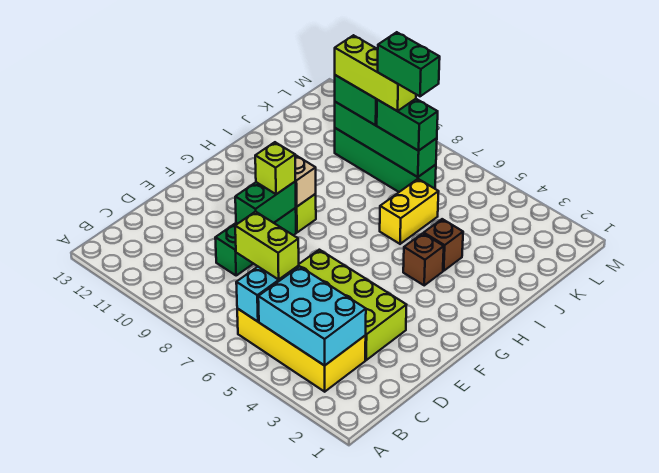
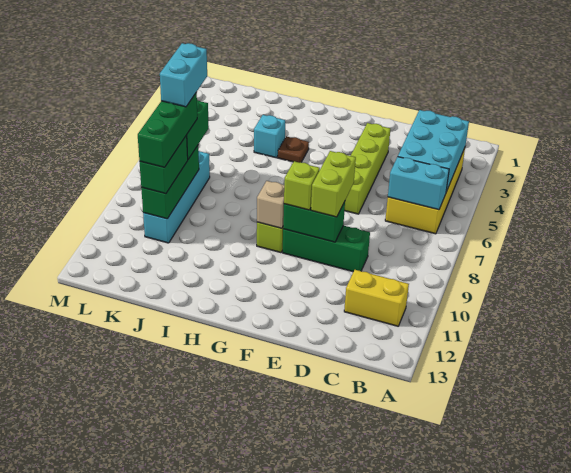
lime 1x2 brick [235,211,299,279] -> lime 1x2 brick moved to [311,151,356,217]
lime 2x4 brick [299,250,406,360] -> lime 1x4 brick [344,123,390,214]
brown 1x1 brick [403,233,444,285] -> brown 1x1 plate [278,136,309,163]
brown 1x1 brick [424,219,463,271] -> cyan 1x1 brick [254,115,285,158]
yellow 1x2 brick [380,179,439,244] -> yellow 1x2 brick moved to [344,270,409,326]
green 1x4 brick [335,128,436,192] -> cyan 1x4 brick [143,151,210,243]
green 1x4 brick [335,102,437,177] -> green 1x3 brick [141,146,199,219]
green 1x2 brick [378,32,440,96] -> cyan 1x2 brick [160,43,207,107]
lime 1x3 brick [335,35,416,111] -> green 1x3 brick [138,92,197,167]

